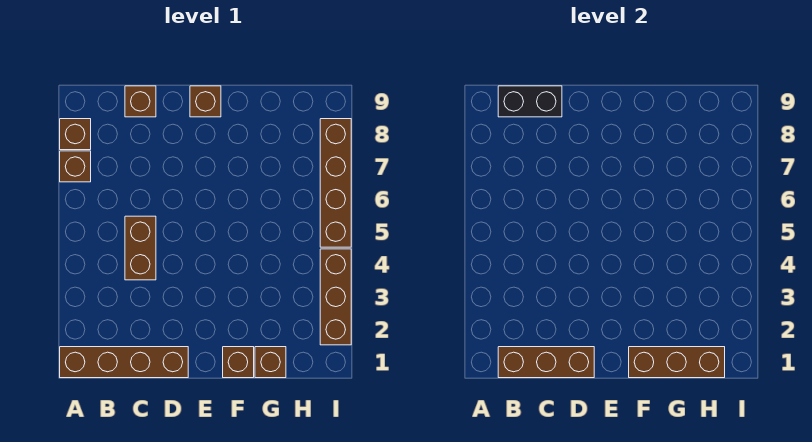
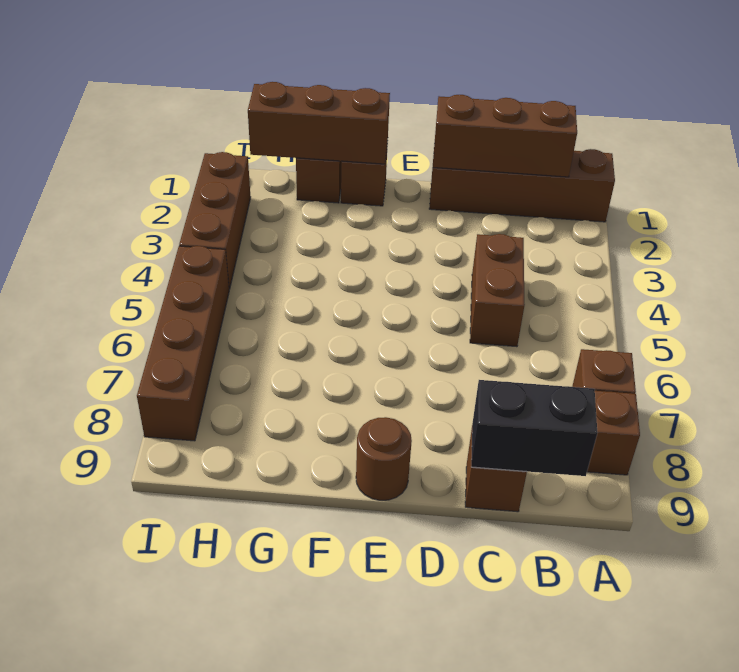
brown 1x1 brick [190,86,221,117] -> brown 1x1 round brick [356,417,412,500]

